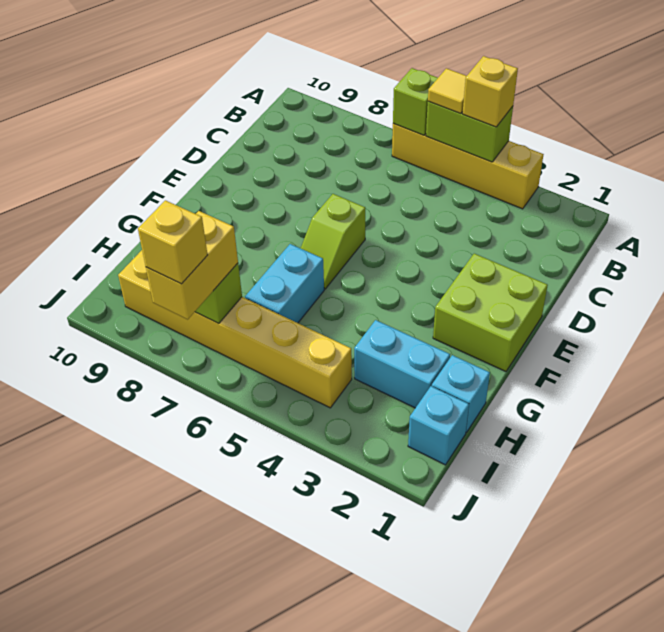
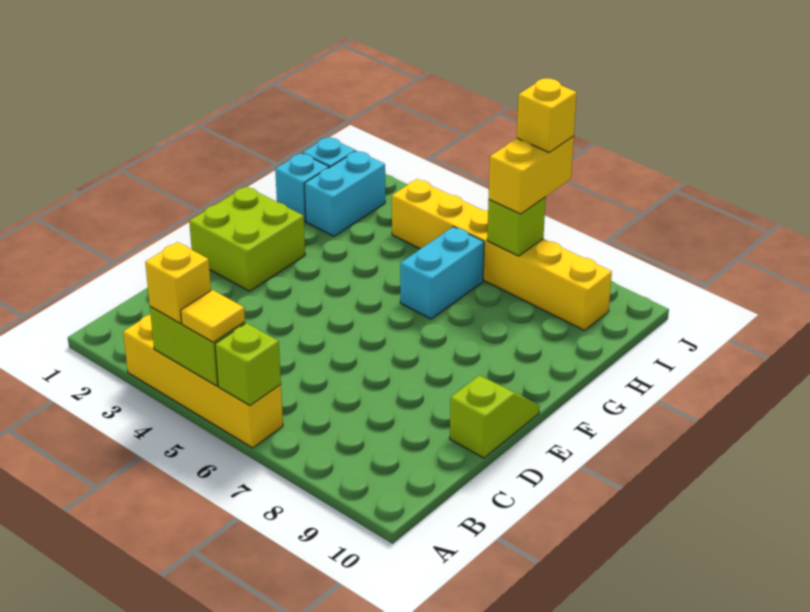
lime 1x2 slope [301,194,365,289] -> lime 1x2 slope moved to [450,376,540,458]
cyan 1x2 brick [354,320,450,408] -> cyan 1x2 brick turned to [304,151,385,236]

